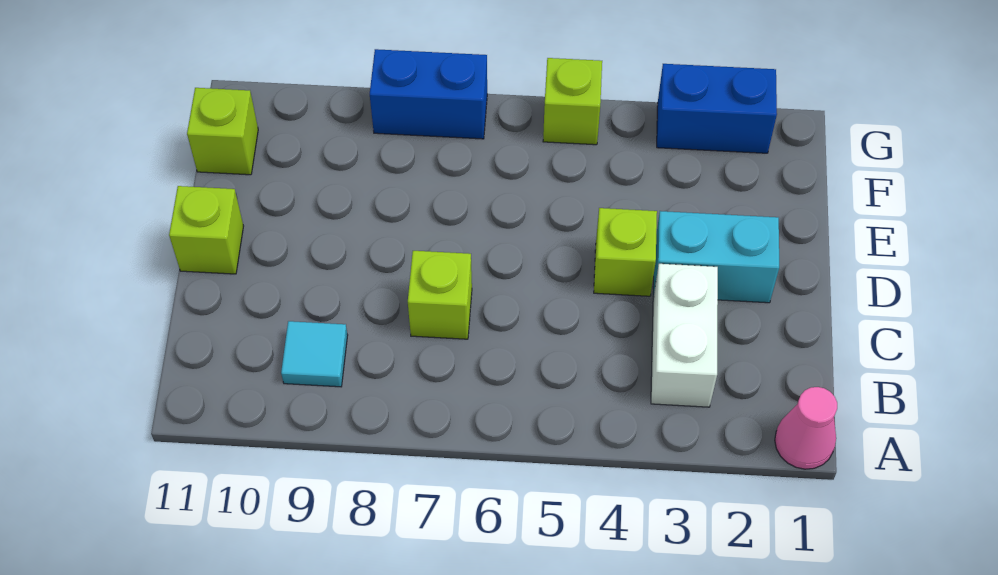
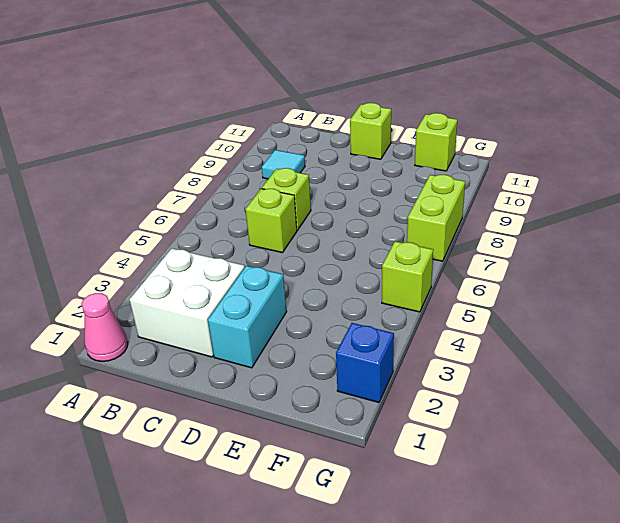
white 1x2 brick [651,264,718,407] -> white 2x2 brick [129,249,245,357]
lime 1x1 brick [594,208,657,296] -> lime 1x1 brick moved to [245,189,297,253]
blue 1x2 brick [657,64,777,153] -> blue 1x1 brick [336,323,394,402]
blue 1x2 brick [370,49,487,139] -> lime 1x2 brick [407,175,465,261]

